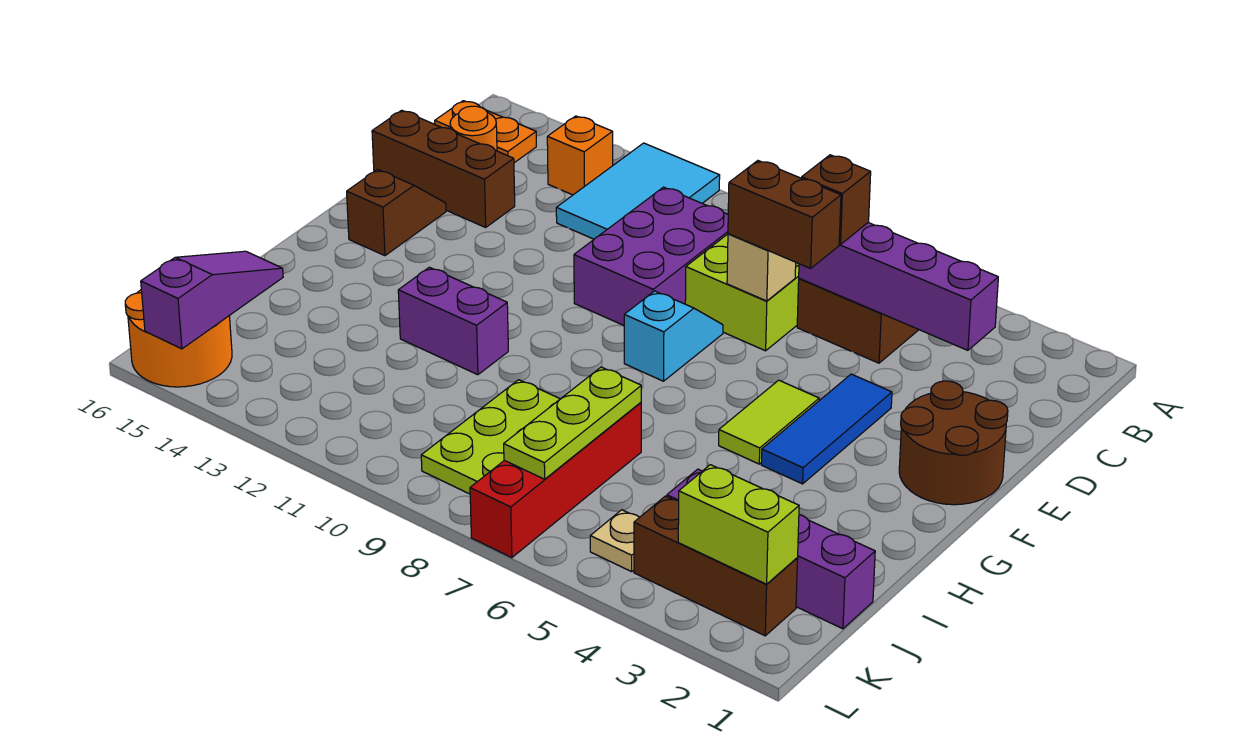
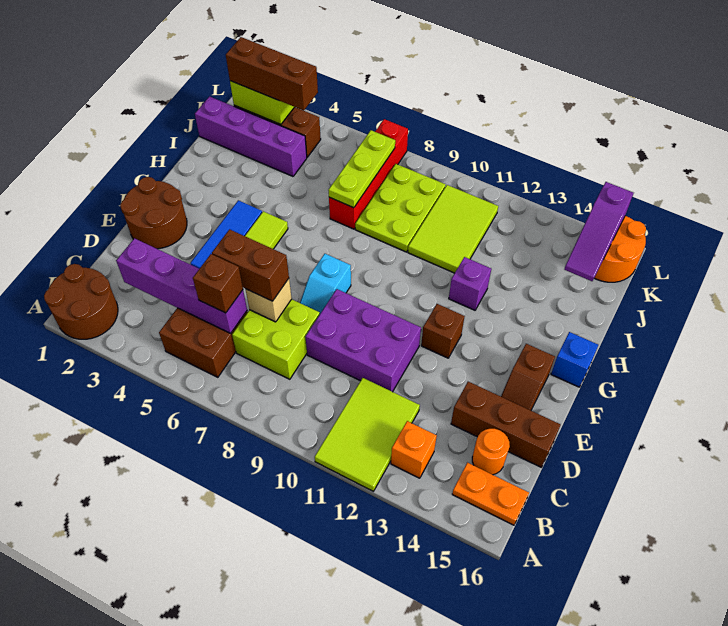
none -> brown 2x2 round brick [44,264,118,339]
cyan 2x3 tile [556,143,720,239] -> lime 2x3 tile [315,378,420,491]
purple 2x3 brick [574,187,728,325] -> purple 2x3 brick turned to [306,289,421,392]
none -> brown 1x1 brick [421,304,465,358]
none -> blue 1x1 brick [551,332,598,387]
purple 1x2 brick [398,267,508,375] -> purple 1x1 brick [449,257,491,310]
none -> lime 2x3 tile [408,185,498,273]
none -> brown 1x3 brick [226,37,318,111]
tan 1x1 plate [590,510,639,572] -> none

